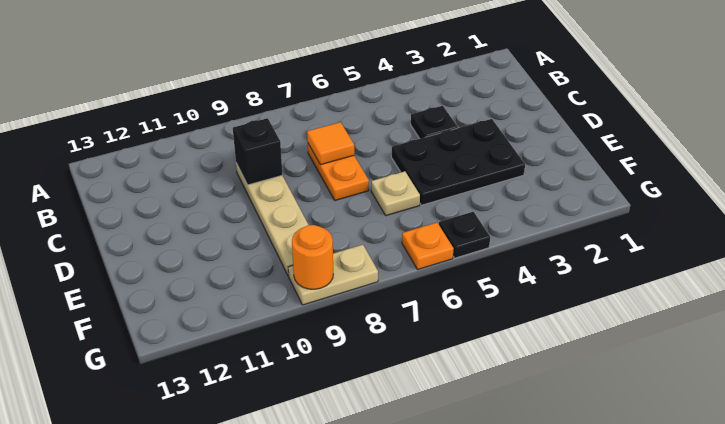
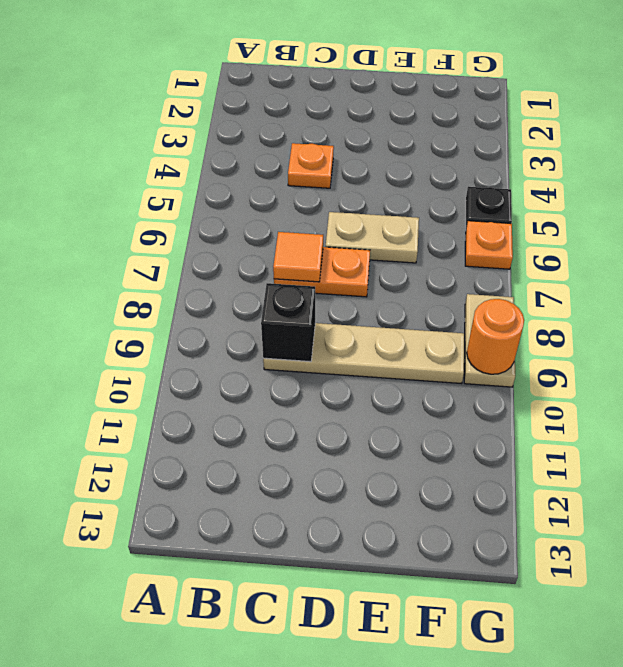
black 1x1 plate [411,106,458,139] -> orange 1x1 plate [288,143,334,188]
black 2x3 plate [391,119,525,205] -> none
tan 1x1 plate [371,171,420,216] -> tan 1x2 plate [326,212,419,263]

